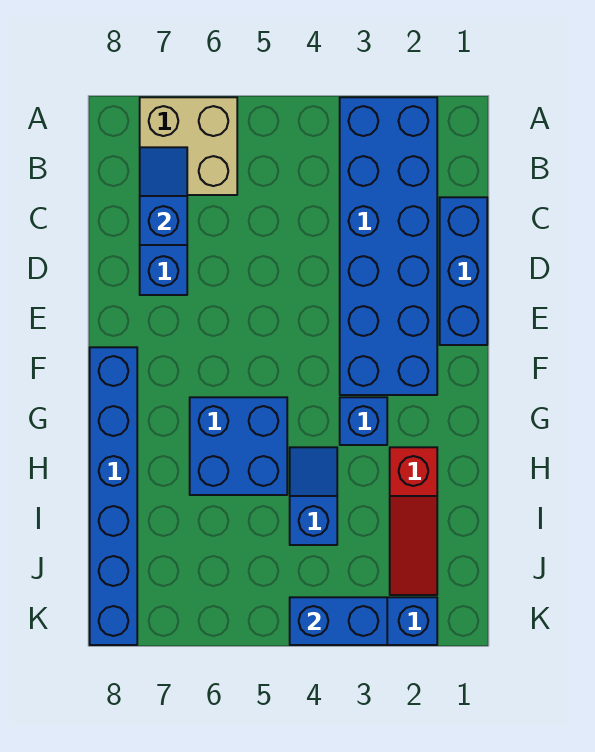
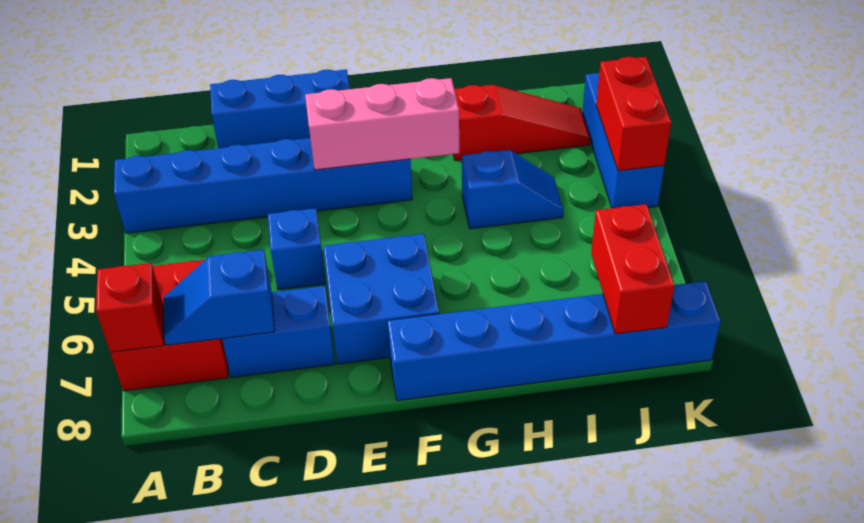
blue 2x6 brick [340,97,437,395] -> blue 1x6 brick [114,138,412,233]
tan 2x2 brick [140,97,237,195] -> red 2x2 brick [111,260,228,391]
none -> red 1x1 brick [96,263,164,353]
none -> pink 1x3 brick [305,78,459,170]
blue 1x1 brick [340,397,387,445] -> blue 1x1 brick moved to [268,208,325,290]
blue 2x2 brick [190,397,287,495] -> blue 2x2 brick moved to [323,234,439,364]
blue 1x2 slope [290,447,337,545] -> blue 1x2 slope turned to [462,150,564,229]
none -> red 1x2 brick [591,204,675,334]
blue 1x2 brick [290,597,387,645] -> red 1x2 brick [596,57,671,171]

